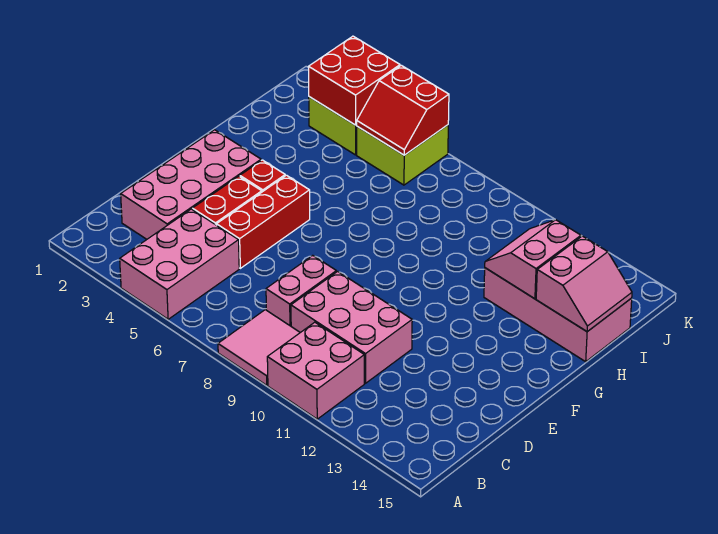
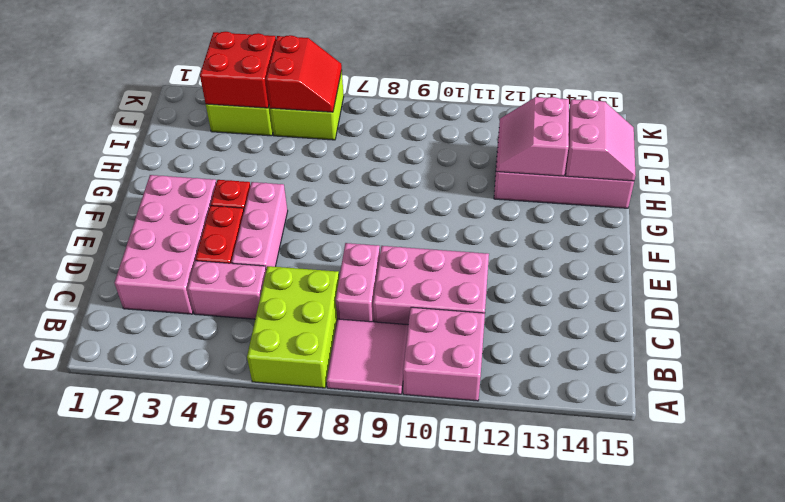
pink 2x3 brick [120,209,239,319] -> pink 1x2 brick [187,261,266,319]
none -> lime 2x3 brick [247,266,339,388]
red 1x3 brick [217,175,310,268] -> pink 1x3 brick [231,182,288,270]
red 2x2 slope [357,65,449,155] -> red 2x2 slope turned to [266,35,342,112]

